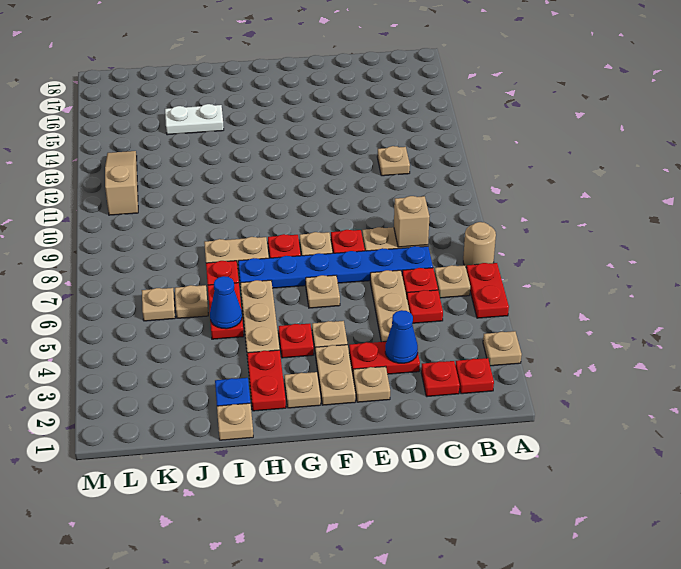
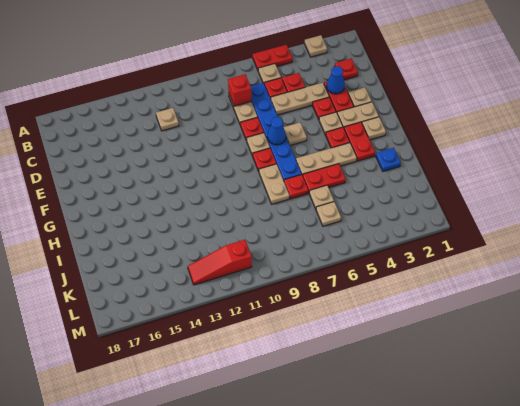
tan 1x1 round brick [463,222,496,268] -> none
red 1x1 plate [455,358,494,394] -> red 1x1 plate moved to [313,97,336,119]
tan 1x1 brick [394,196,429,247] -> red 1x1 brick [228,74,251,106]
red 1x2 plate [247,350,286,411] -> red 1x2 plate turned to [344,122,375,161]
tan 1x1 plate [217,403,253,440] -> none
blue 1x1 cone [210,276,242,329] -> blue 1x1 cone moved to [267,117,286,145]
white 1x2 plate [165,104,224,135] -> none
tan 1x3 slope [105,151,138,215] -> red 1x3 slope [188,240,252,285]

